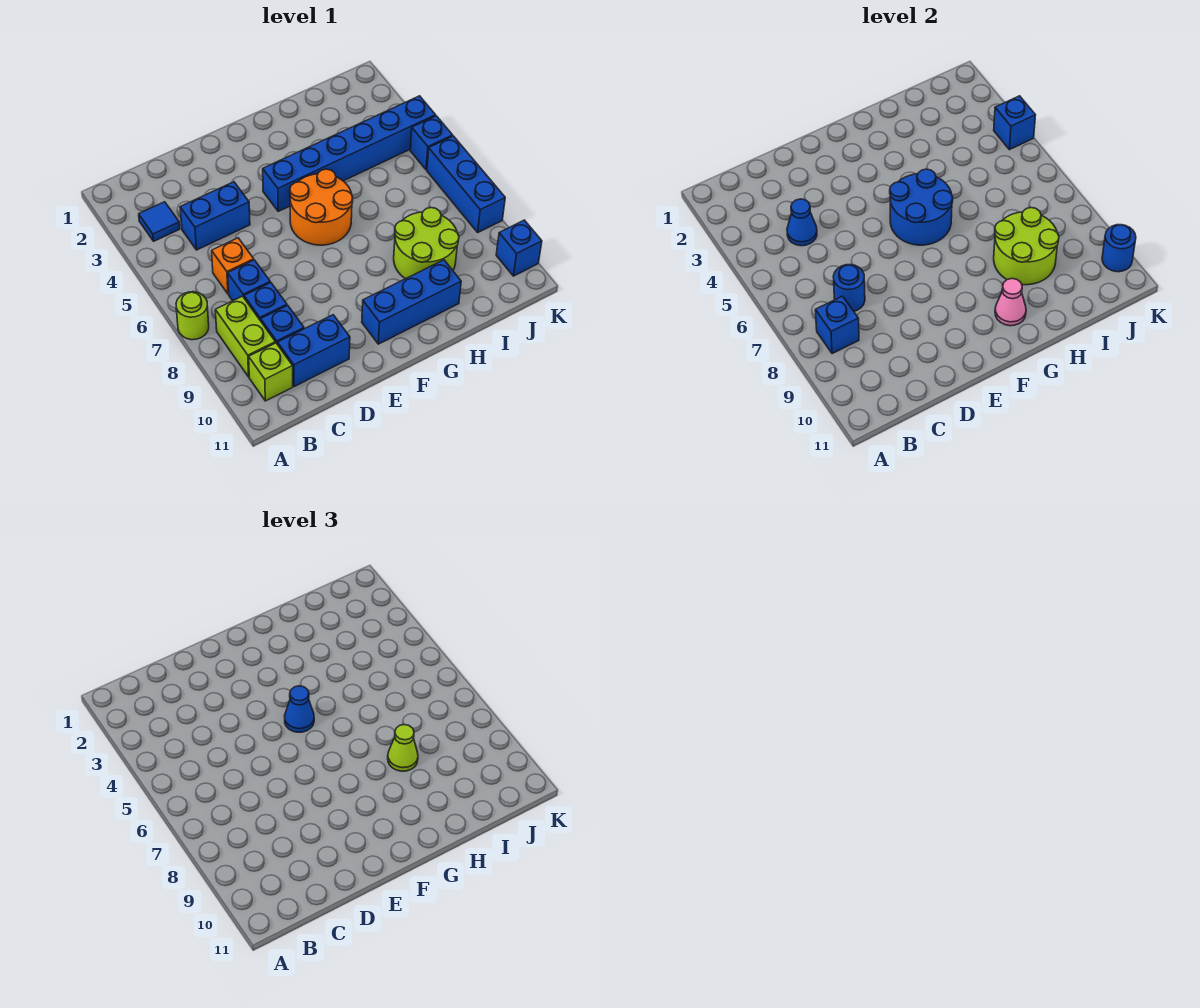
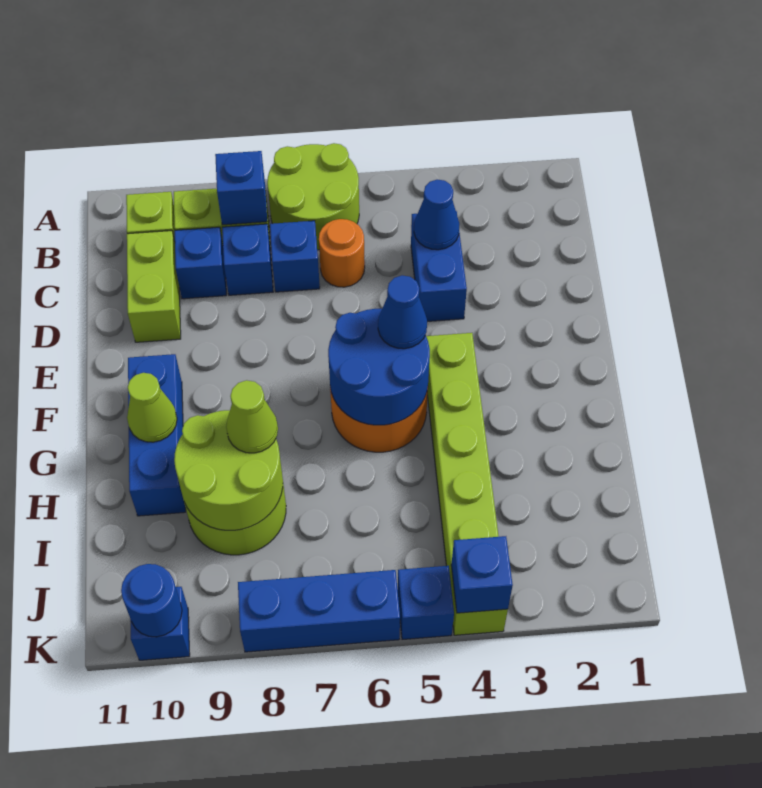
lime 1x1 round brick [176,292,209,340] -> lime 2x2 round brick [267,143,359,250]
blue 1x1 tile [139,202,180,241] -> none
orange 1x1 brick [212,238,254,294] -> orange 1x1 round brick [319,219,365,287]
blue 1x1 round brick [833,265,865,311] -> none
blue 1x2 brick [278,315,350,387] -> lime 1x2 brick [127,231,181,342]
blue 1x6 brick [263,96,436,211] -> lime 1x6 brick [426,333,508,635]
pink 1x1 cone [995,279,1026,326] -> lime 1x1 cone [127,373,177,442]

